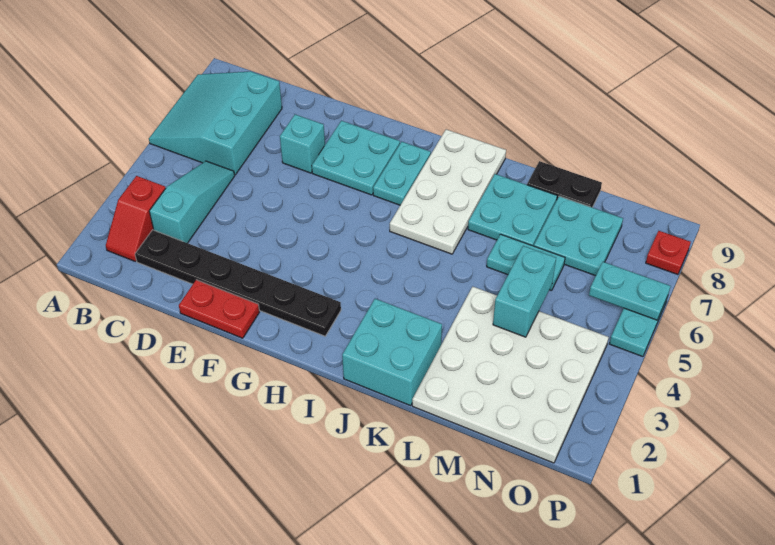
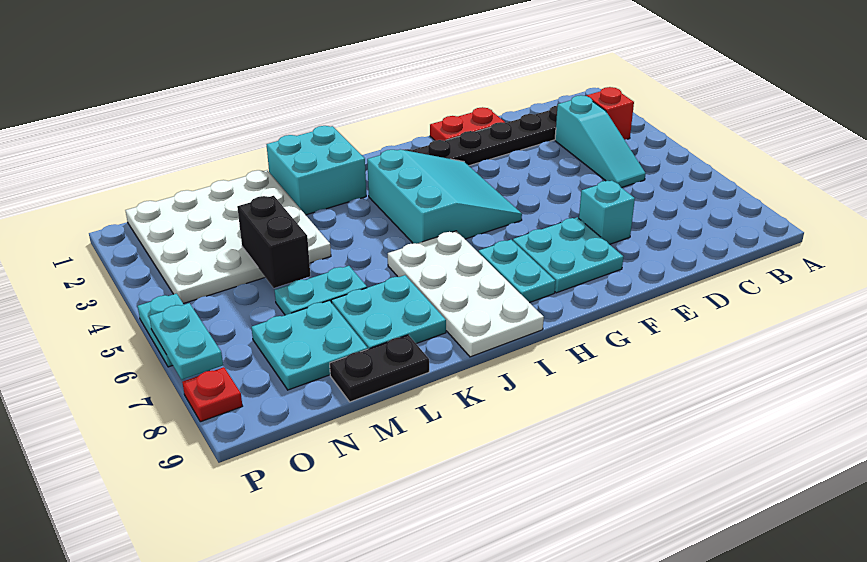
cyan 3x3 slope [149,71,282,175] -> cyan 3x3 slope moved to [367,150,522,244]
cyan 1x2 brick [493,246,556,337] -> black 1x2 brick [237,196,310,288]
cyan 1x2 plate [589,262,670,320] -> cyan 1x2 plate turned to [149,303,223,380]

